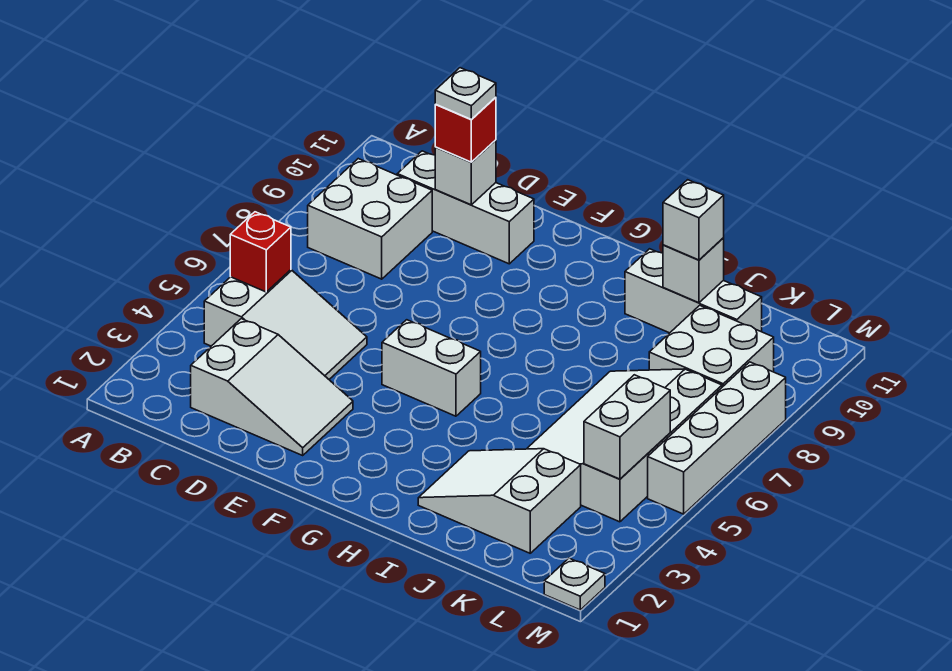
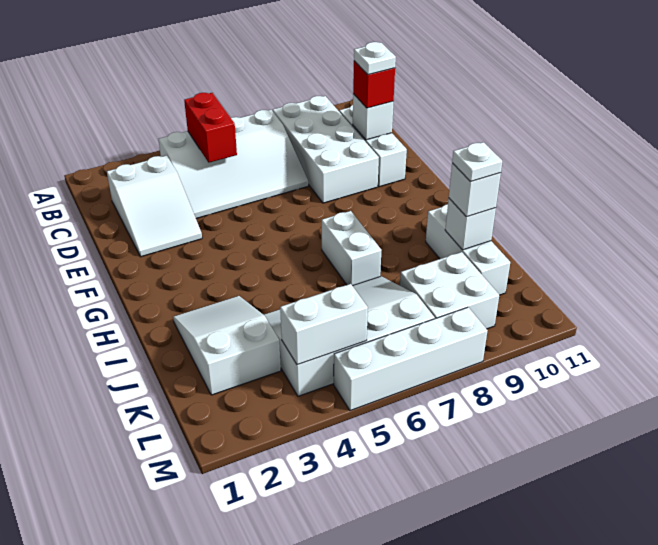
white 2x3 slope [204,270,367,379] -> white 3x4 slope [158,110,308,218]
red 1x1 brick [230,212,291,292] -> red 1x2 brick [184,93,237,162]
white 2x2 brick [308,159,432,279] -> white 2x4 brick [273,96,379,203]
white 1x2 brick [382,320,481,416] -> white 1x2 brick moved to [322,211,381,286]
white 1x1 plate [544,558,605,610] -> white 1x1 plate moved to [452,142,502,182]

